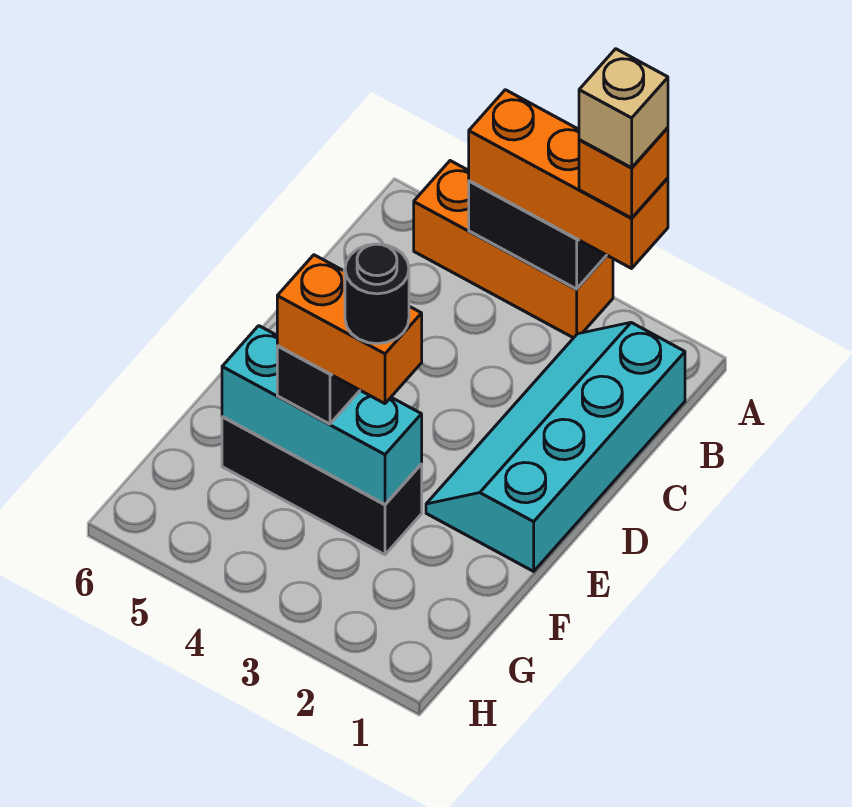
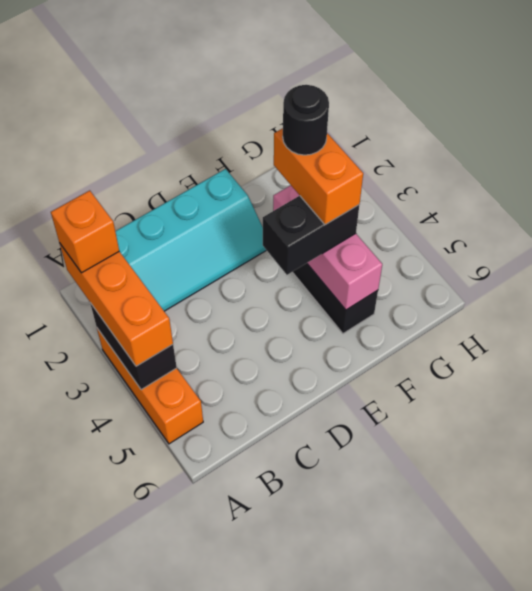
tan 1x1 brick [579,49,668,168] -> none
cyan 1x3 brick [222,326,422,504] -> pink 1x3 brick [273,185,382,310]

